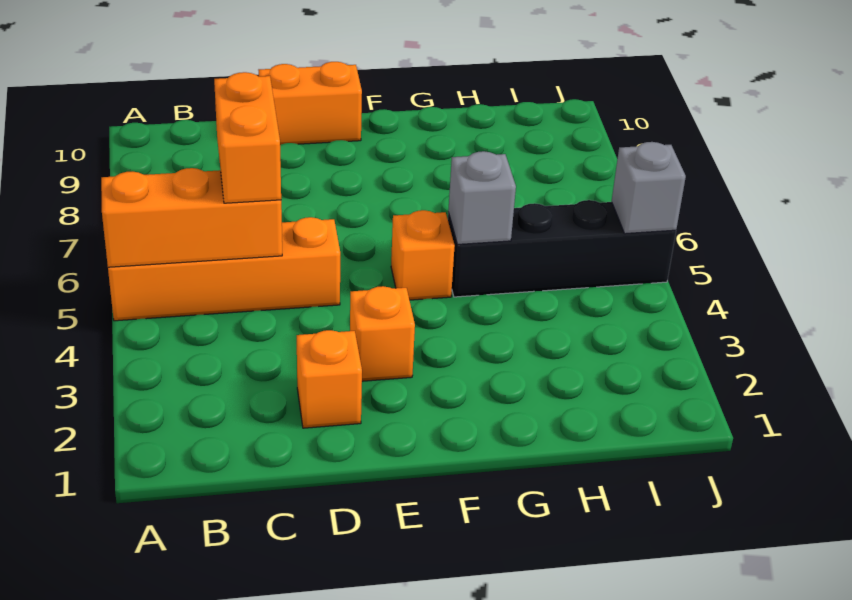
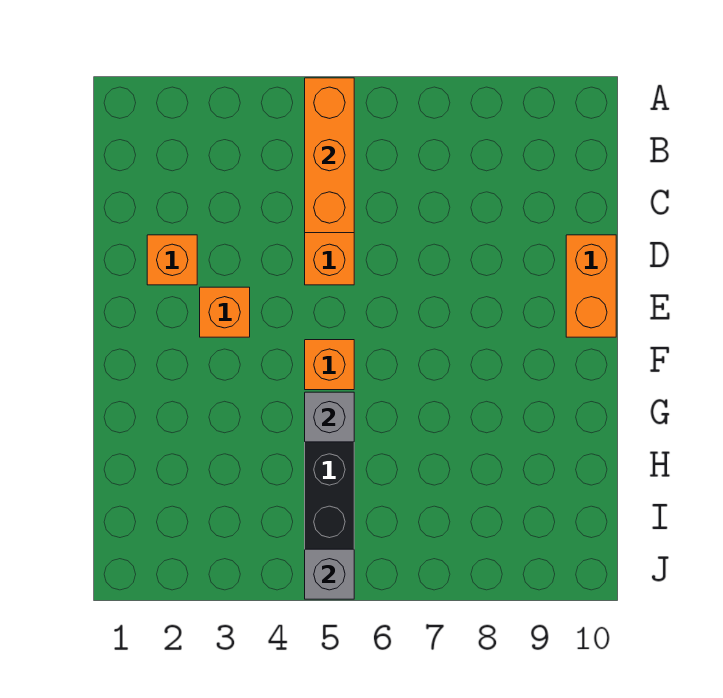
orange 1x2 brick [214,72,281,203] -> none

